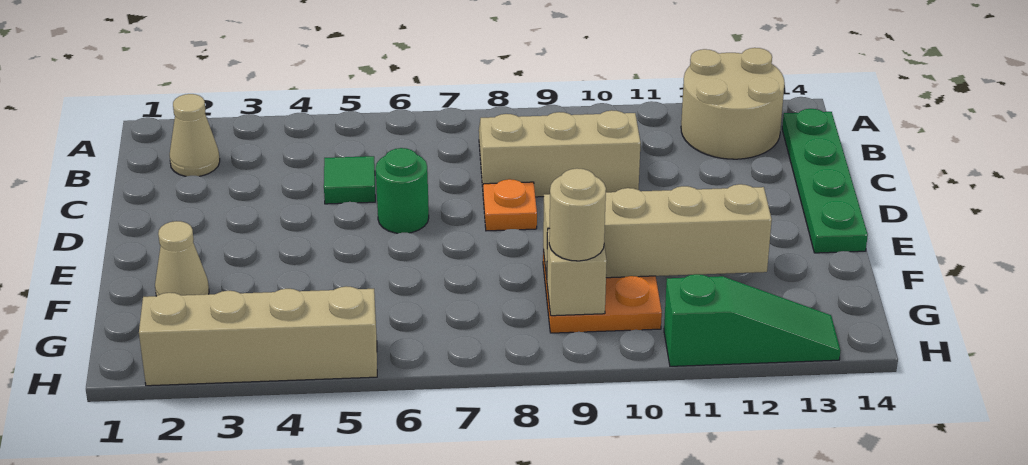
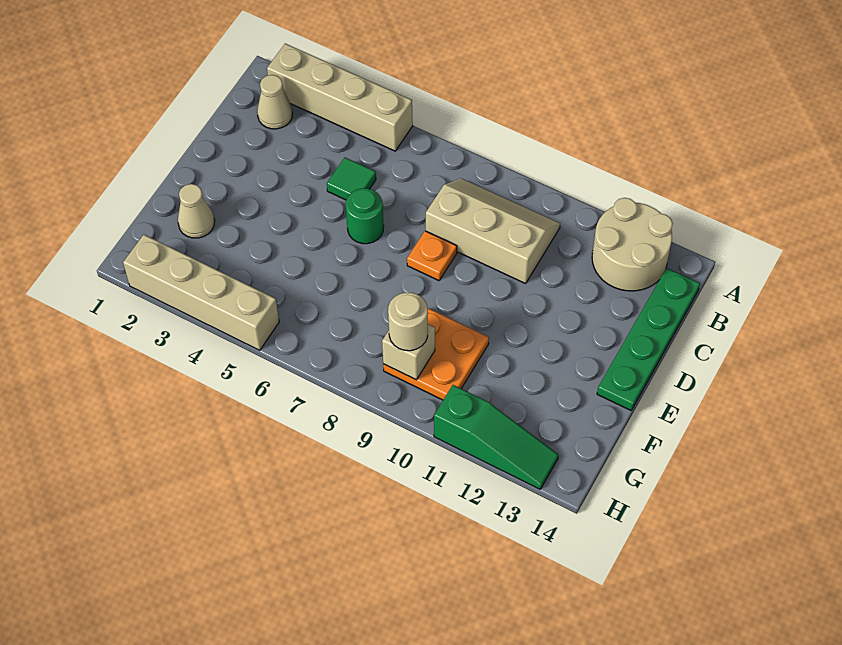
tan 1x4 brick [543,184,772,278] -> tan 1x4 brick moved to [267,44,413,151]

